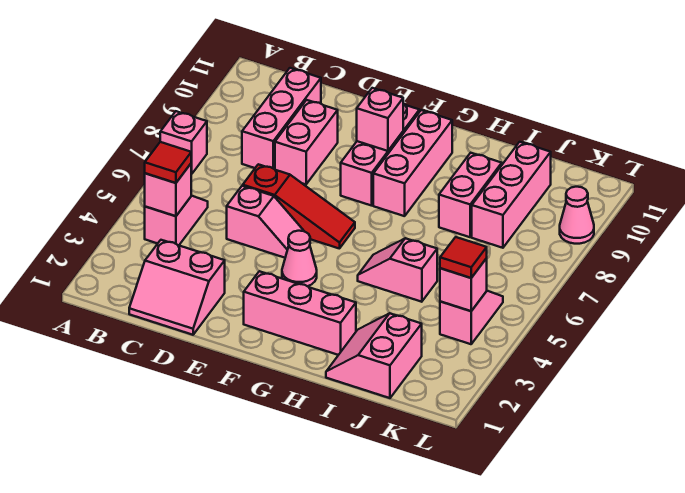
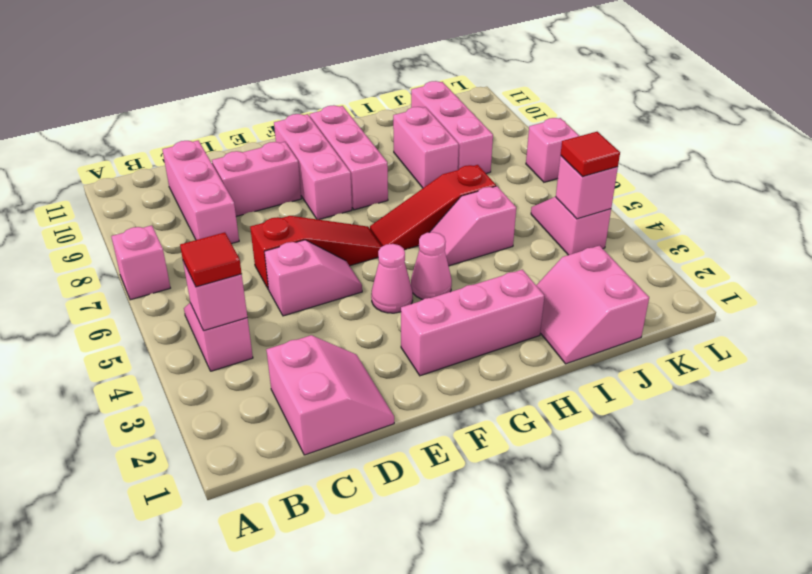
pink 2x2 slope [129,240,225,335] -> pink 2x2 slope turned to [266,335,394,455]
pink 1x2 brick [275,100,338,184] -> pink 1x2 brick turned to [212,142,301,216]
pink 1x1 brick [357,88,403,151] -> pink 1x1 brick moved to [526,118,579,182]
none -> red 1x3 slope [370,165,496,250]
pink 1x1 cone [560,187,594,244] -> pink 1x1 cone moved to [411,232,452,299]

